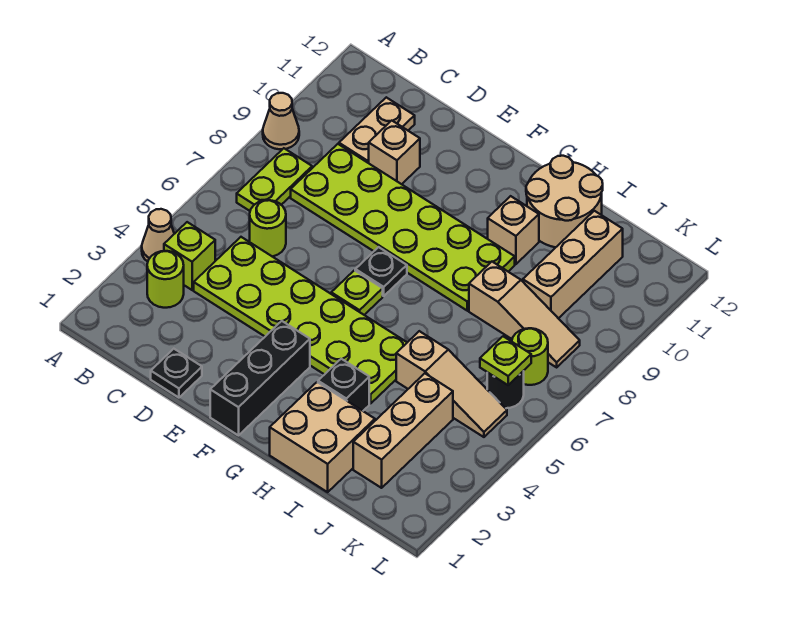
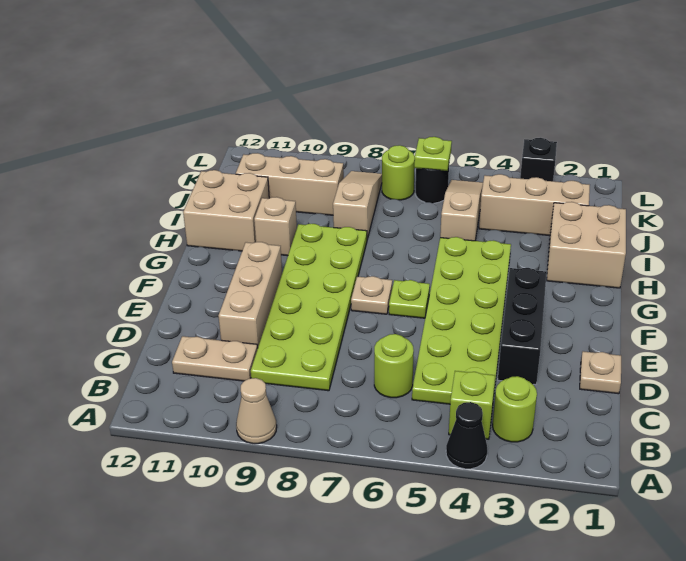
tan 1x1 cone [142,209,174,262] -> black 1x1 cone [446,402,487,469]
lime 1x2 plate [237,148,312,211] -> none
black 1x1 plate [151,349,202,398] -> tan 1x1 plate [580,351,621,394]
tan 1x1 brick [369,121,420,184] -> tan 1x3 brick [218,242,282,347]
black 1x3 brick [210,321,310,435] -> black 1x3 brick turned to [498,268,547,384]
black 1x1 plate [355,247,407,296] -> tan 1x1 plate [351,276,392,314]
black 1x1 brick [318,359,369,411] -> black 1x1 brick moved to [520,138,557,181]
tan 2x2 round brick [526,156,603,247] -> tan 2x2 brick [183,170,269,251]

